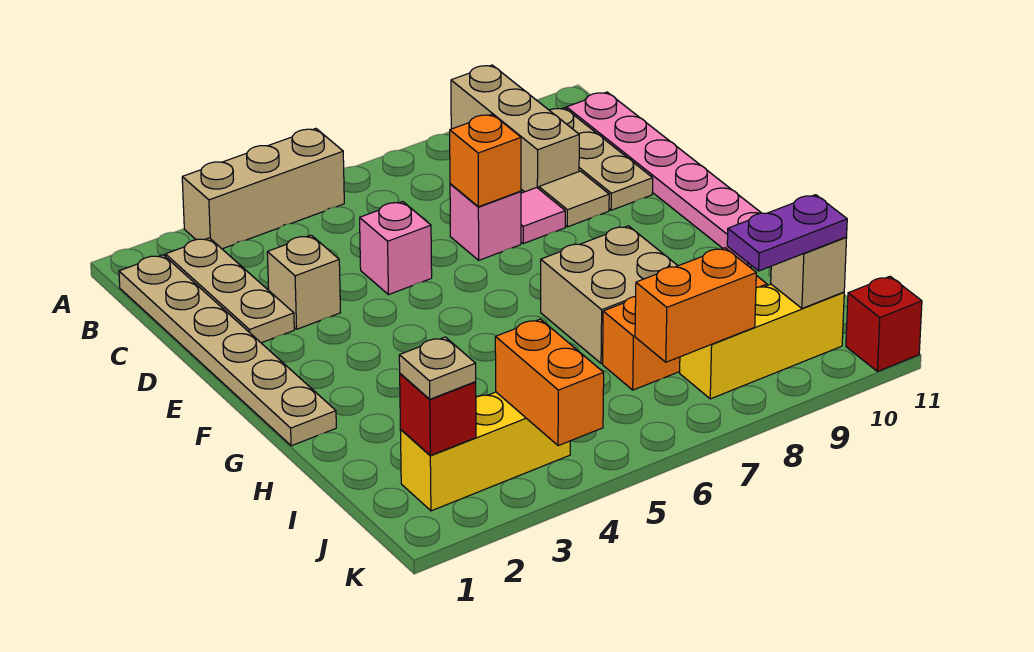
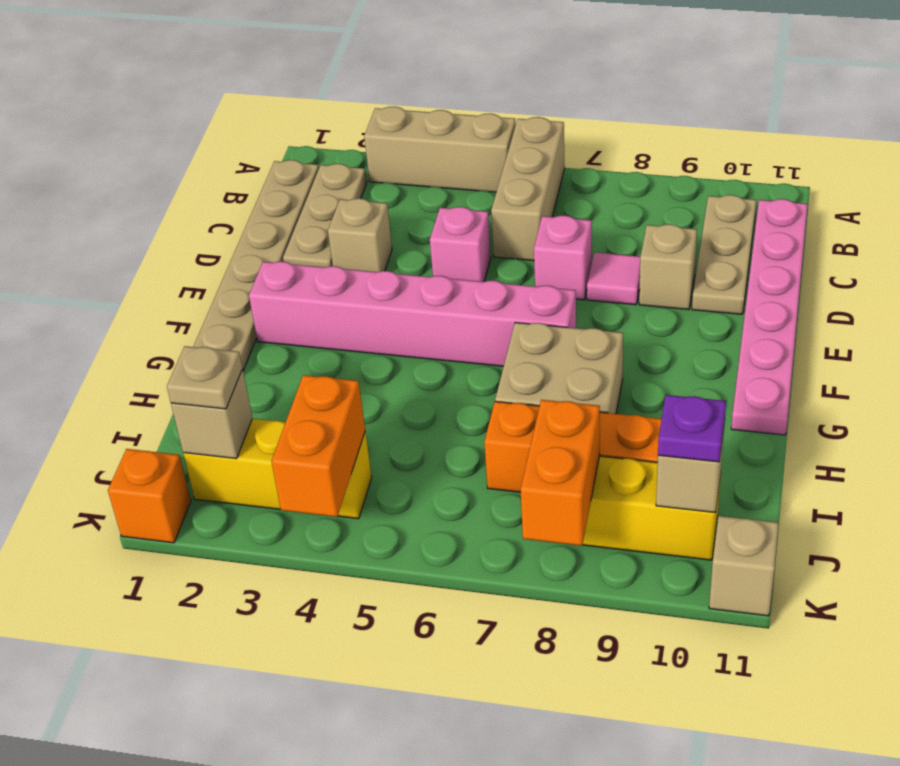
tan 1x3 brick [451,65,579,192] -> tan 1x3 brick moved to [491,117,565,261]
orange 1x1 brick [450,114,521,207] -> orange 1x1 brick moved to [108,449,191,543]
tan 1x1 tile [539,171,609,227] -> tan 1x1 brick [639,224,697,310]
none -> pink 1x6 brick [249,262,576,366]
red 1x1 brick [400,374,476,455] -> tan 1x1 brick [171,369,252,459]
orange 1x2 brick [635,248,756,362] -> orange 1x2 brick turned to [521,400,600,546]
purple 1x2 plate [727,195,847,271] -> purple 1x1 plate [658,395,726,462]
red 1x1 brick [846,276,922,371] -> tan 1x1 brick [709,516,779,616]

